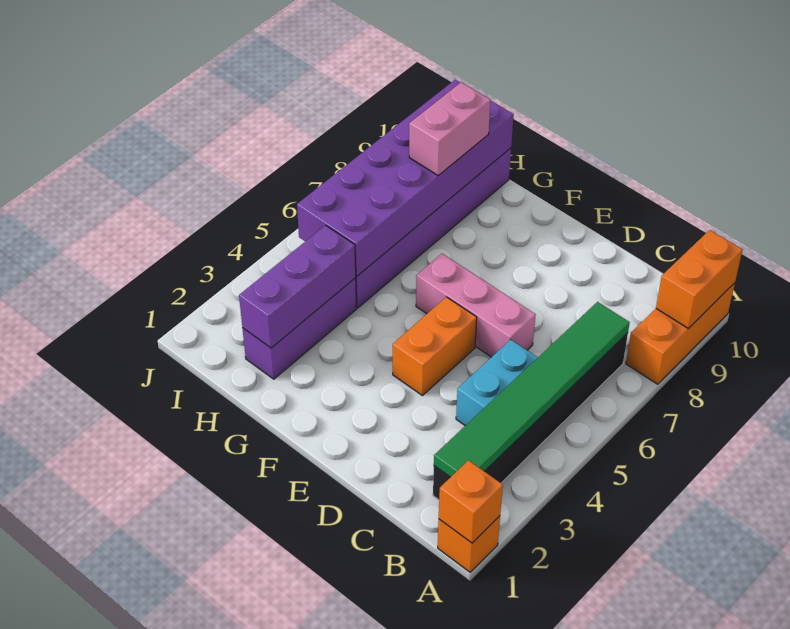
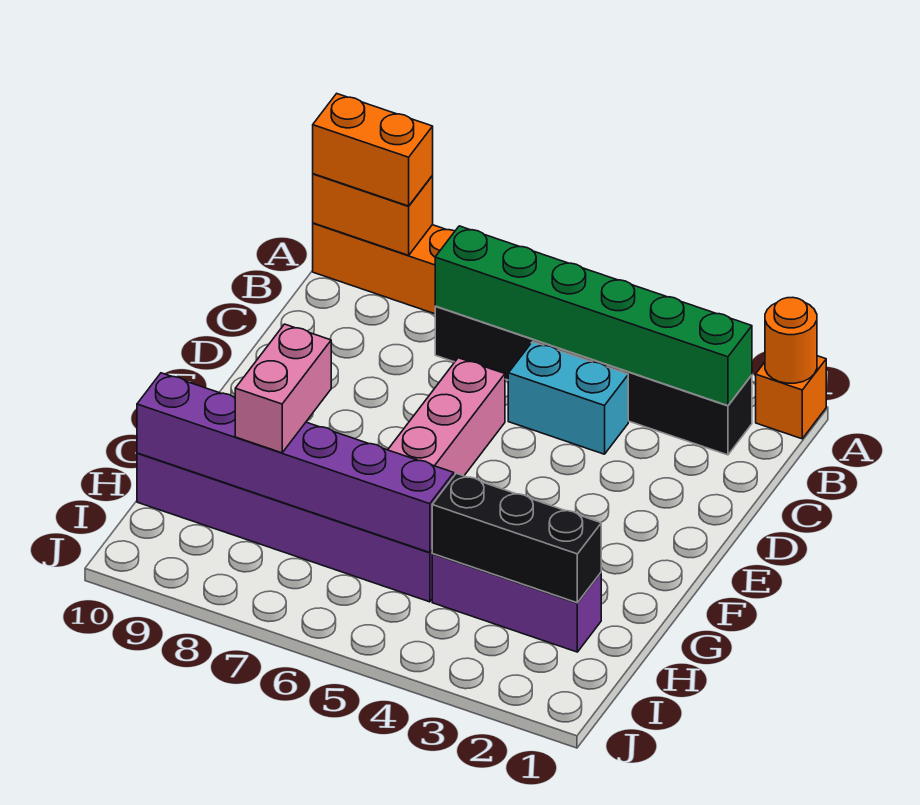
orange 1x1 brick [439,460,503,543] -> orange 1x1 round brick [765,297,817,383]
green 1x6 tile [434,302,630,477] -> green 1x6 brick [435,226,752,406]
orange 1x2 brick [393,297,477,396] -> orange 1x2 brick moved to [313,94,433,206]
purple 1x3 brick [239,225,356,348] -> black 1x3 brick [432,473,601,603]
purple 2x6 brick [297,80,514,276] -> purple 1x6 brick [137,373,454,553]
pink 1x2 brick [409,82,491,176] -> pink 1x2 brick turned to [235,324,331,453]

